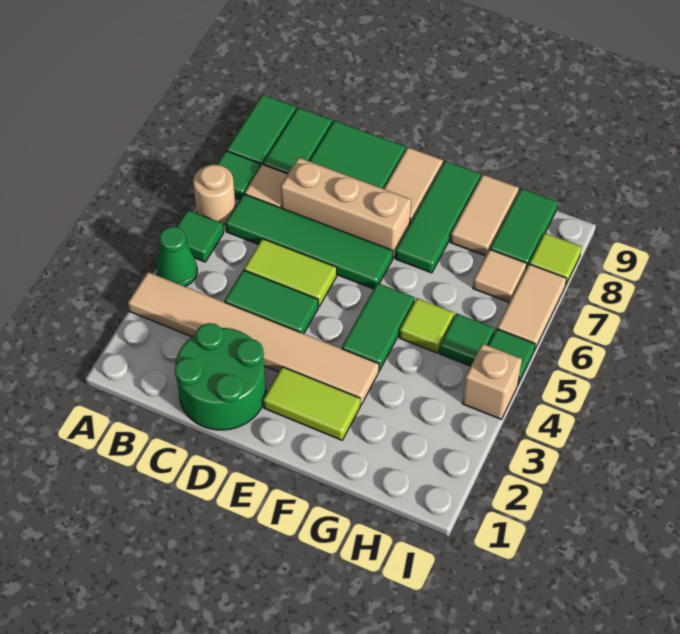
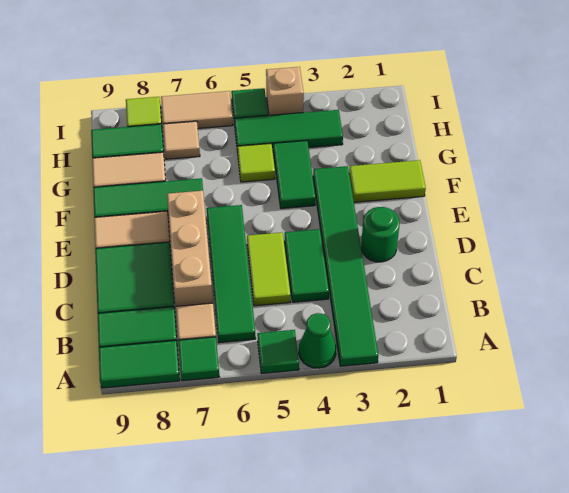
tan 1x6 tile [128,272,379,405] -> green 1x6 tile [313,166,378,366]
tan 1x1 round brick [193,165,236,225] -> none
green 2x2 round brick [175,323,266,430] -> green 1x1 round brick [361,207,400,262]
lime 1x2 tile [263,367,360,440] -> lime 1x2 tile turned to [349,160,426,202]
green 1x2 tile [342,283,415,371] -> green 1x2 tile turned to [273,141,316,209]
green 1x1 tile [439,313,494,366] -> green 1x3 tile [234,110,343,153]

